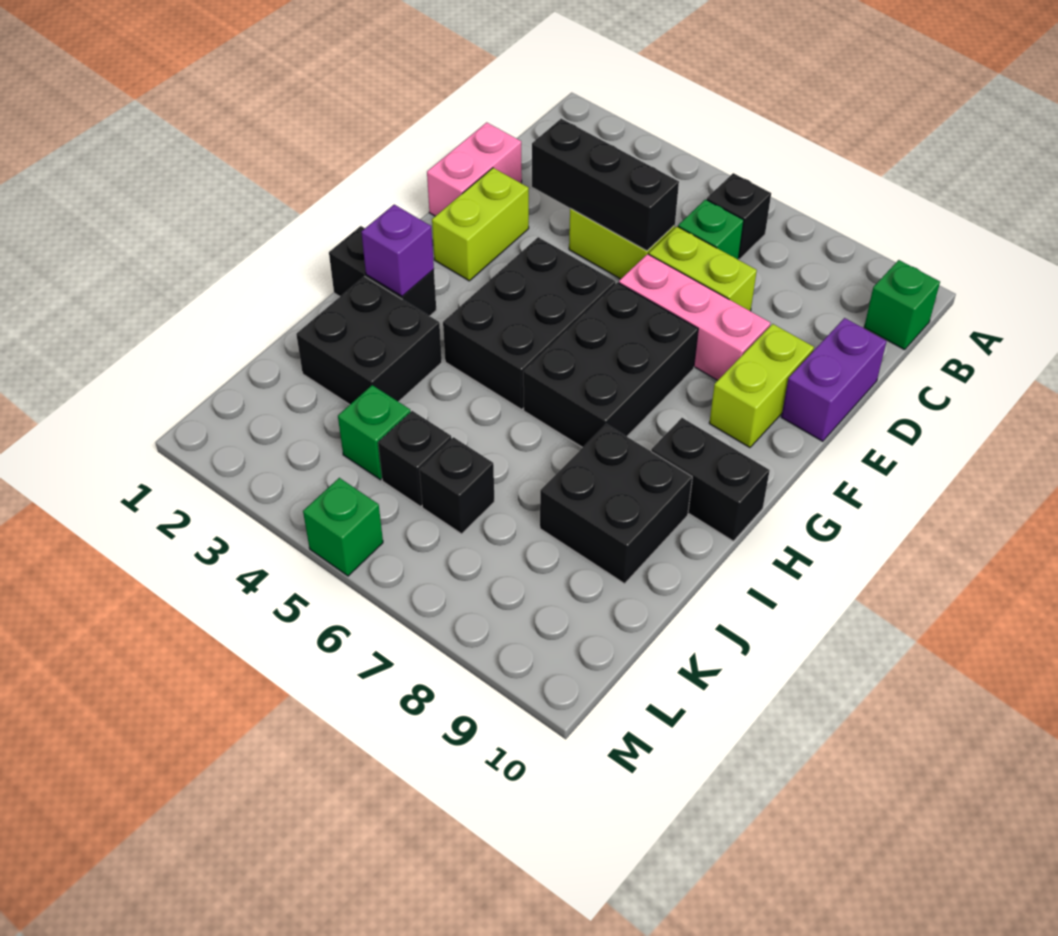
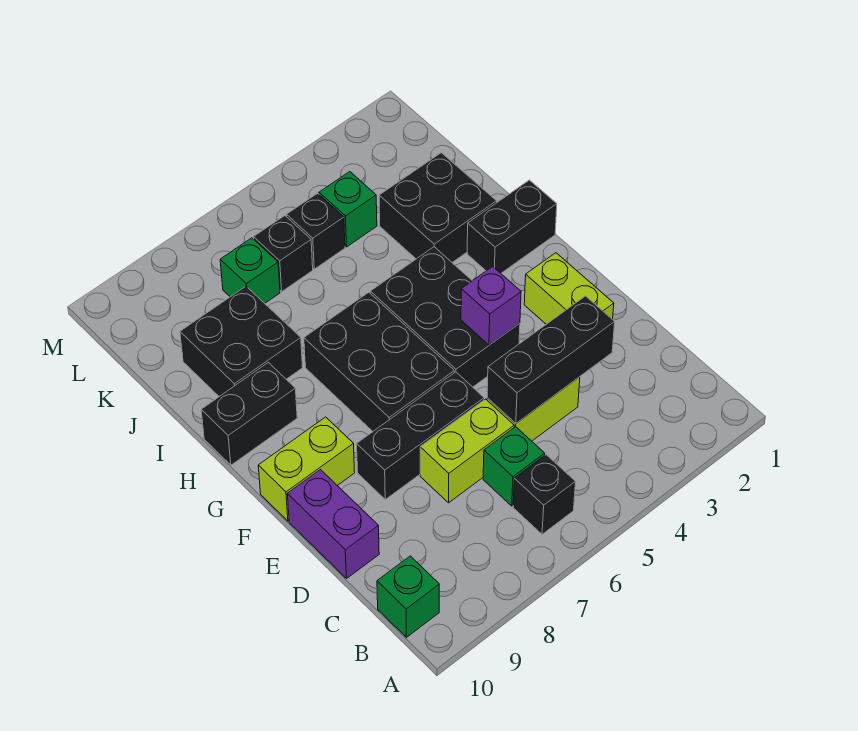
pink 1x2 brick [427,122,522,216] -> none
pink 1x3 brick [619,254,770,380] -> black 1x3 brick [357,372,484,499]
lime 1x2 brick [709,324,814,448] -> lime 1x2 brick turned to [258,417,355,521]
purple 1x1 brick [361,205,434,296] -> purple 1x1 brick moved to [461,267,521,345]
green 1x1 brick [303,478,383,576] -> green 1x1 brick moved to [220,238,280,303]

